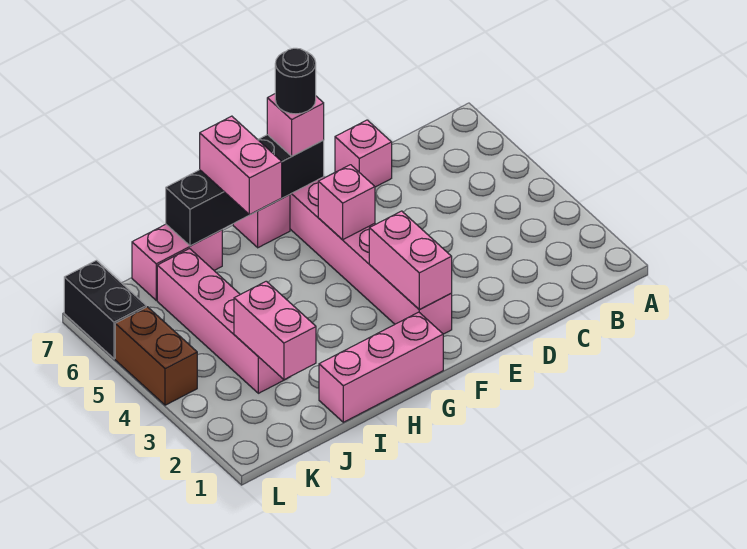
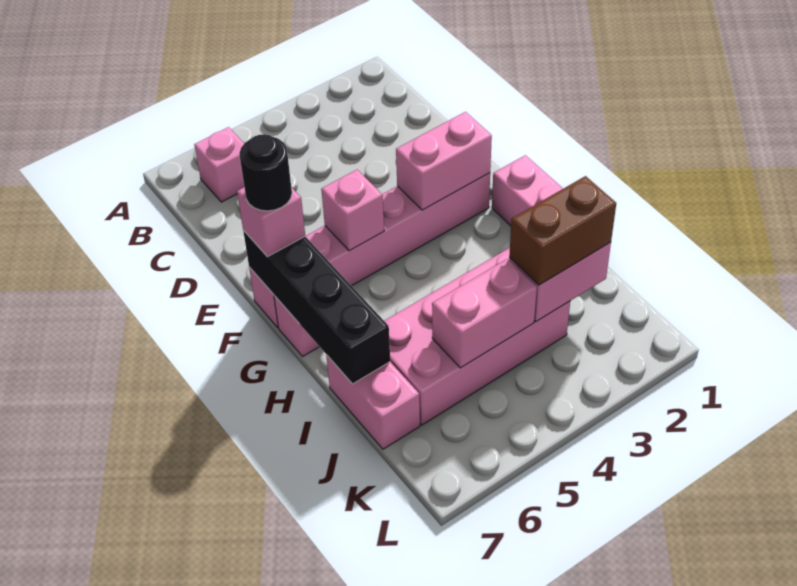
pink 1x1 brick [335,120,392,187] -> pink 1x1 brick moved to [194,127,244,202]
pink 1x2 brick [200,116,282,215] -> pink 1x2 brick moved to [432,259,537,368]
pink 1x4 brick [157,249,289,393] -> pink 2x4 brick [385,248,570,425]
brown 1x2 brick [115,307,197,405] -> brown 1x2 brick moved to [509,176,616,285]
black 1x2 brick [64,260,146,359] -> none

